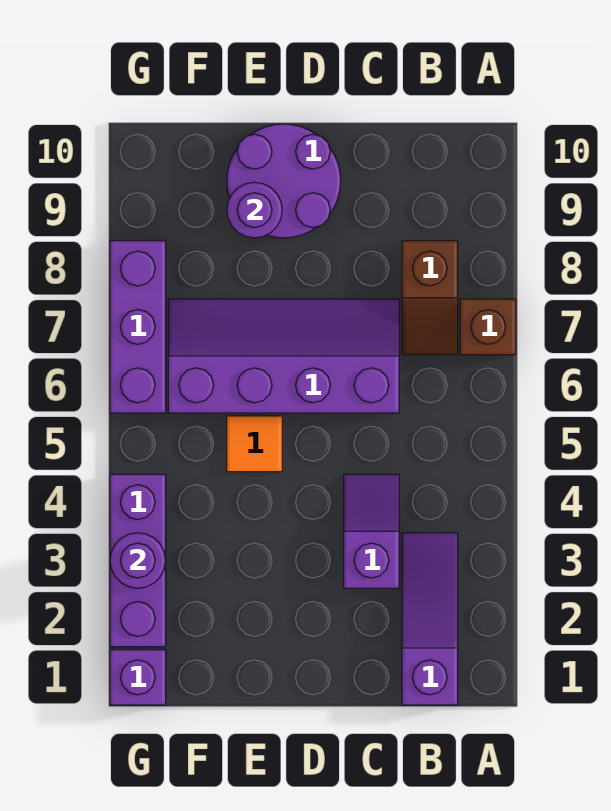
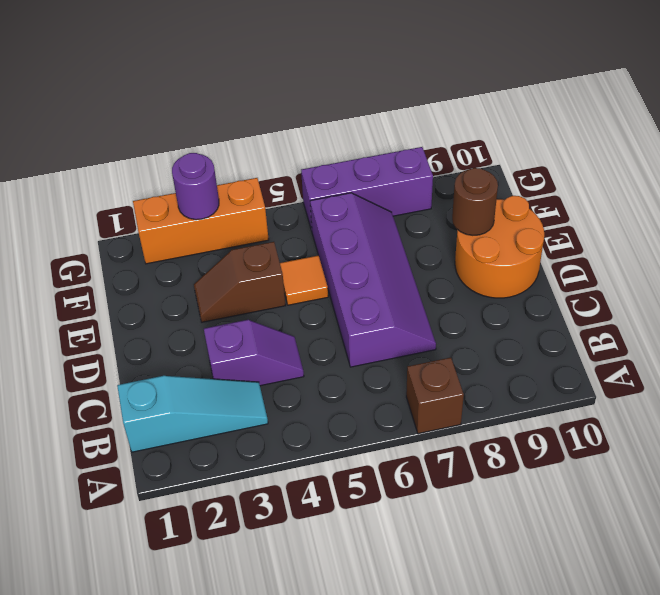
purple 1x3 slope [402,533,458,705] -> cyan 1x3 slope [117,376,268,452]
brown 1x2 slope [402,241,458,355] -> brown 1x2 slope moved to [194,242,286,322]
purple 2x2 round brick [227,124,341,238] -> orange 2x2 round brick [455,196,544,298]
purple 1x1 round brick [227,182,282,238] -> brown 1x1 round brick [452,168,498,235]
purple 1x1 brick [110,650,166,705] -> none
purple 1x3 brick [110,474,166,647] -> orange 1x3 brick [133,178,269,264]

